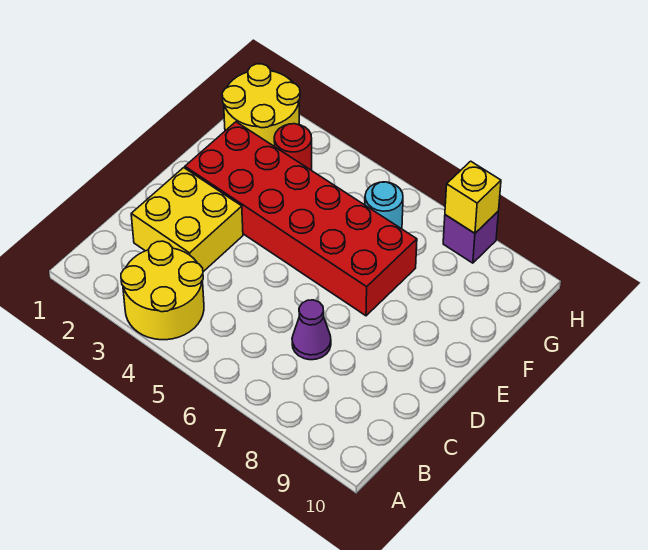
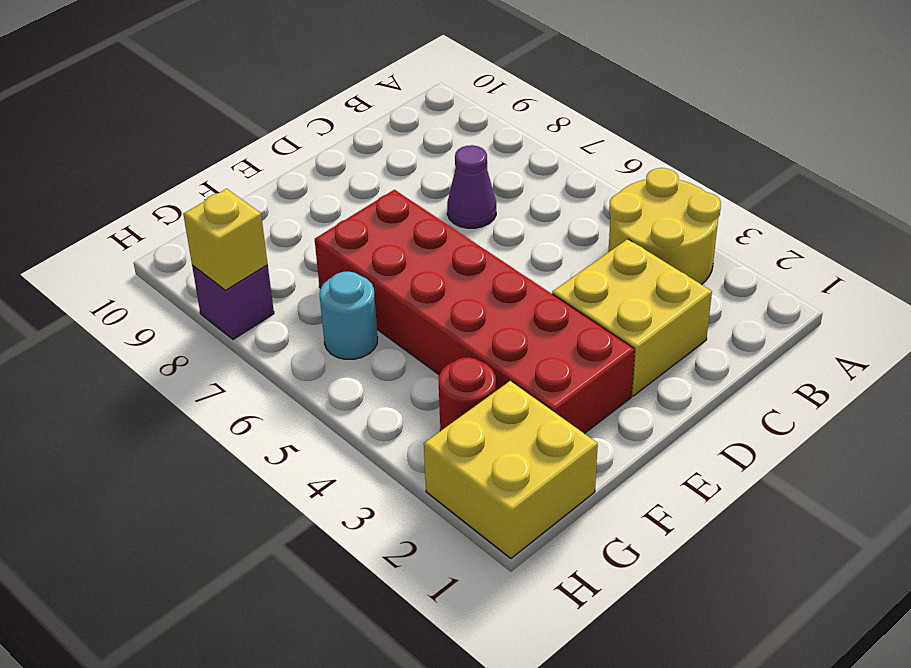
yellow 2x2 round brick [222,64,300,147] -> yellow 2x2 brick [424,381,598,558]

